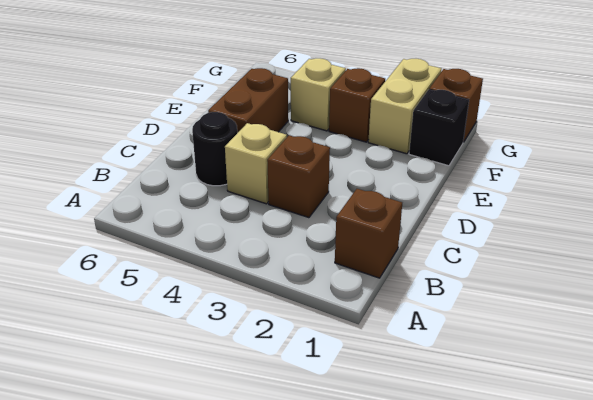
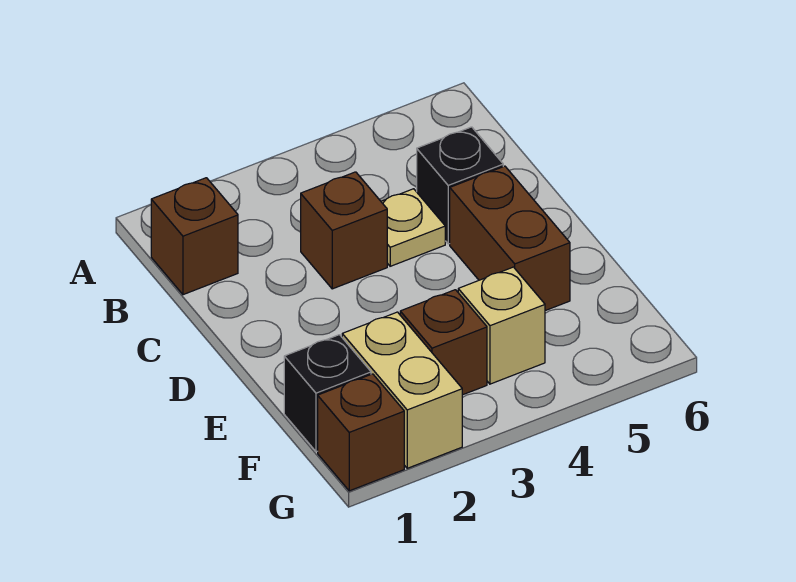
tan 1x1 brick [225,123,287,204] -> tan 1x1 plate [381,189,445,266]
black 1x1 round brick [192,112,237,186] -> black 1x1 brick [417,127,503,244]

